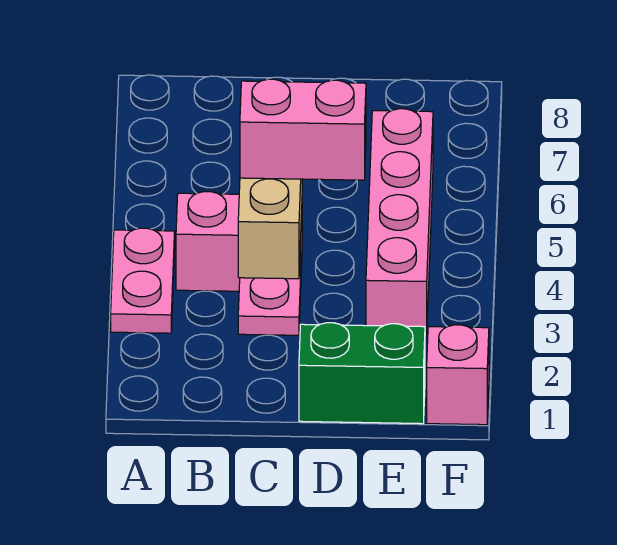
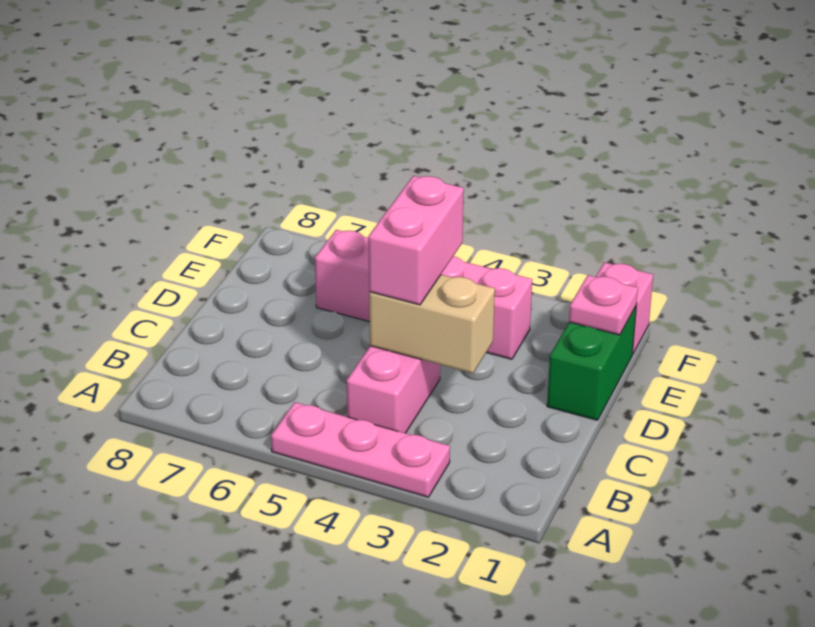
pink 1x2 plate [111,228,175,333] -> pink 1x3 plate [271,402,450,497]
pink 1x1 plate [238,276,301,335] -> pink 1x1 plate moved to [569,275,638,335]

